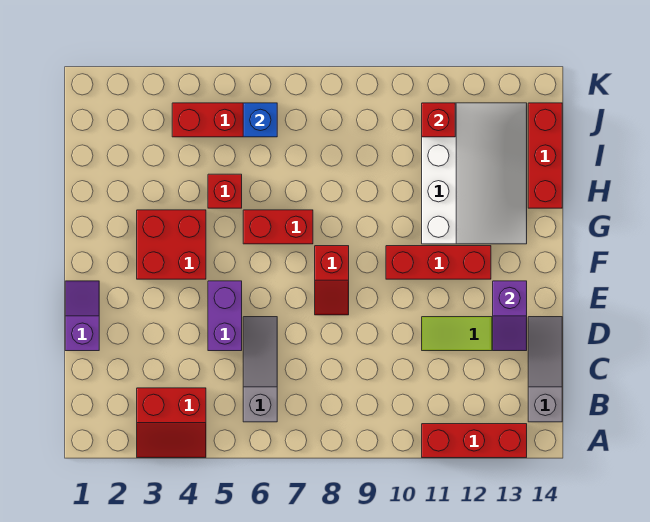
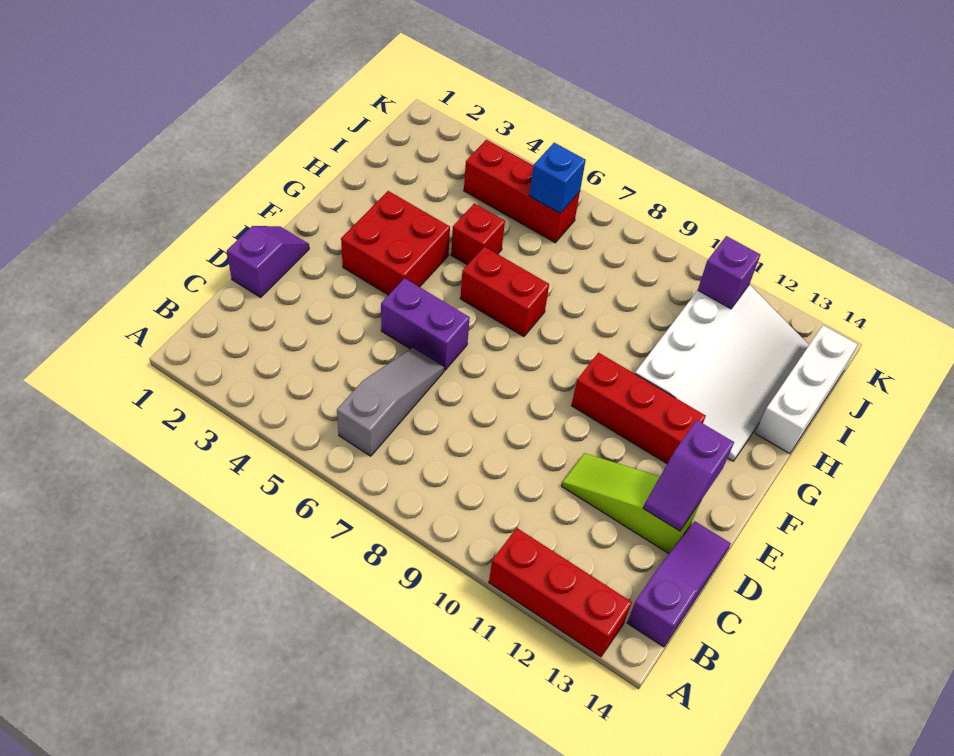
red 2x2 slope [137,388,206,458] -> none
grey 1x3 slope [528,317,562,422] -> purple 1x3 slope [627,521,731,647]
purple 1x2 brick [208,281,242,351] -> purple 1x2 brick turned to [381,278,470,370]
red 1x2 slope [315,246,349,315] -> none
red 1x3 brick [528,103,562,208] -> white 1x3 brick [755,325,858,454]
red 1x1 brick [422,103,455,137] -> purple 1x1 brick [698,236,760,309]

